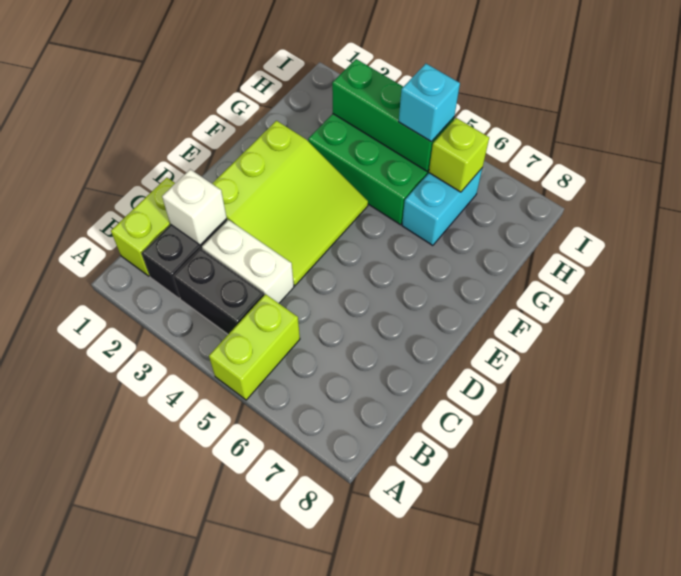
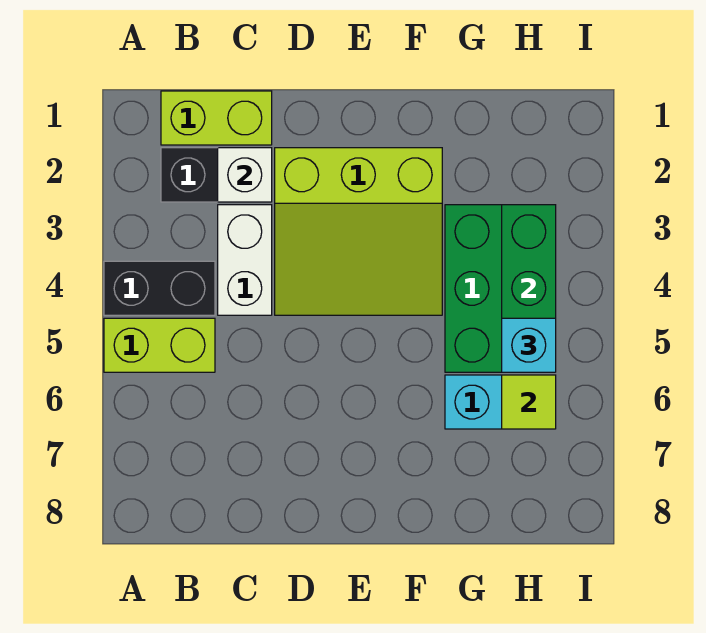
black 1x2 brick [173,248,264,334] -> black 1x2 brick turned to [104,261,215,315]
lime 1x1 brick [429,118,489,192] -> lime 1x1 tile [502,375,556,429]

